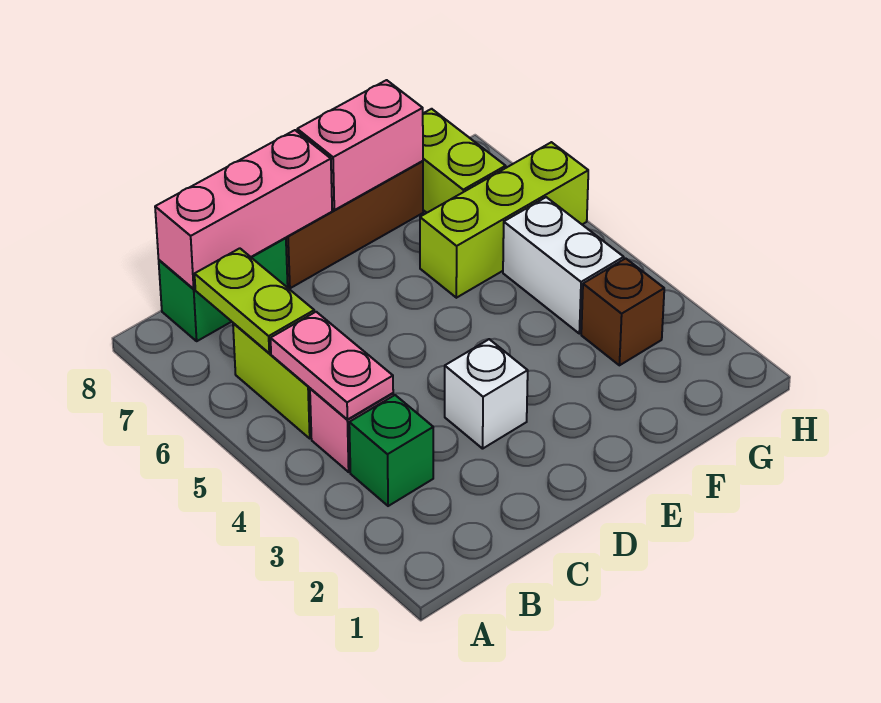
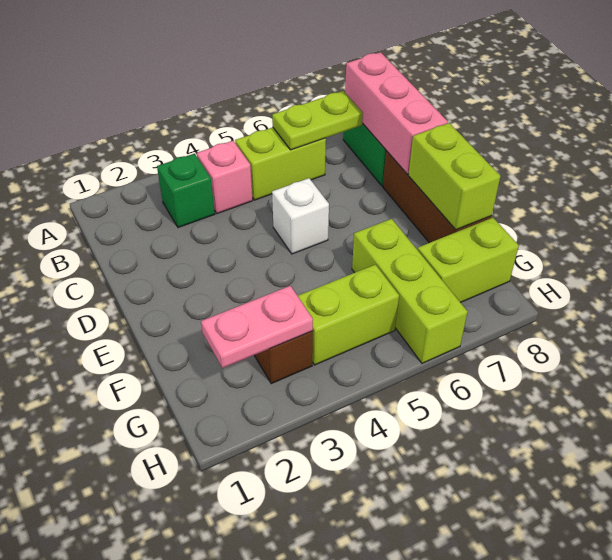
pink 1x2 plate [271,312,393,420] -> pink 1x2 plate moved to [201,286,313,368]
white 1x1 brick [445,339,528,449] -> white 1x1 brick moved to [272,178,329,254]
pink 1x2 brick [297,80,423,210] -> lime 1x2 brick [408,123,500,230]
white 1x2 brick [503,197,624,334] -> lime 1x2 brick [298,265,399,365]

